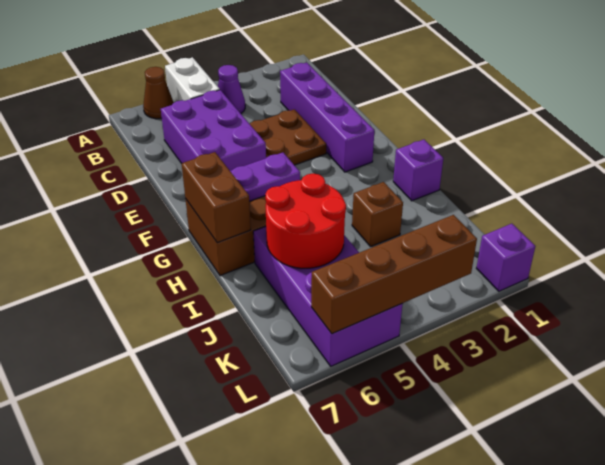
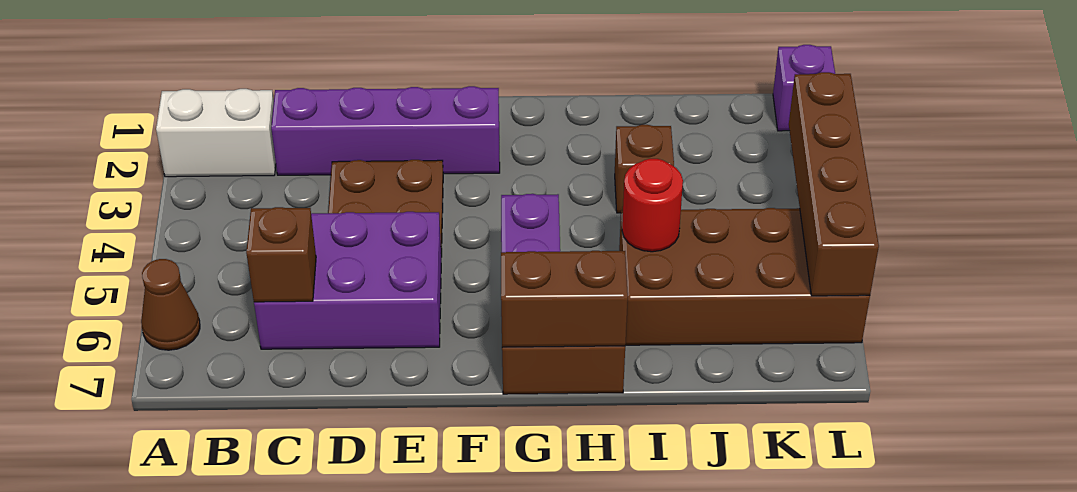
white 1x2 brick [165,57,220,103] -> white 1x2 brick moved to [156,89,276,177]
purple 1x1 cone [218,65,245,113] -> none
none -> brown 1x1 brick [246,207,316,302]
purple 1x1 brick [393,140,443,201] -> none
purple 2x4 brick [253,226,403,366] -> brown 2x4 brick [619,208,870,345]
red 2x2 round brick [265,173,346,268] -> red 1x1 round brick [622,159,683,252]

